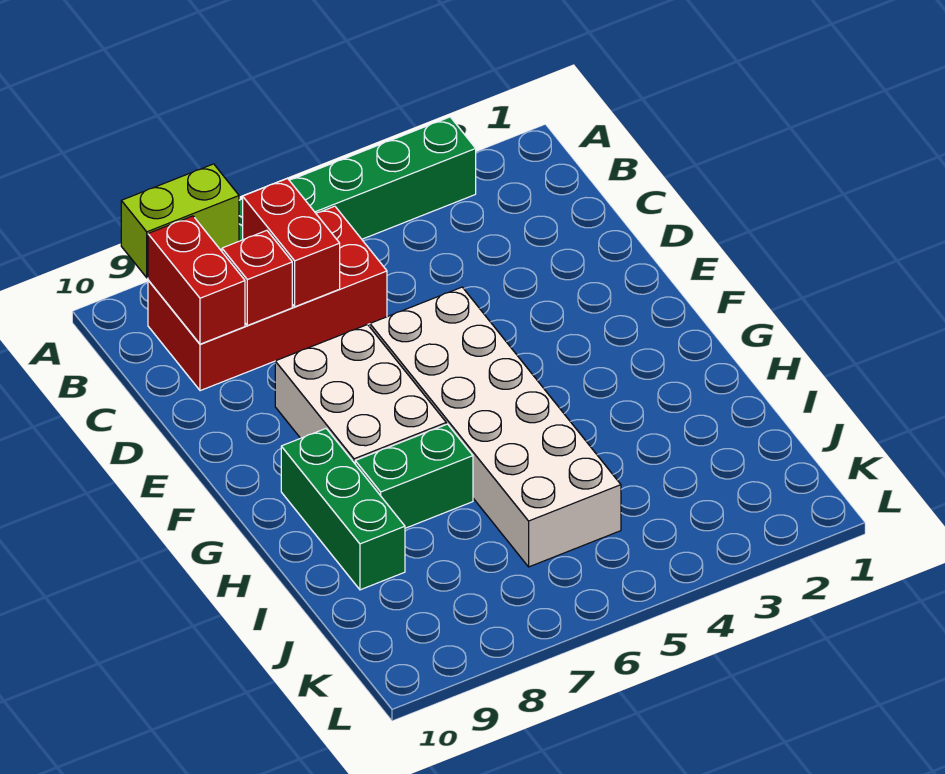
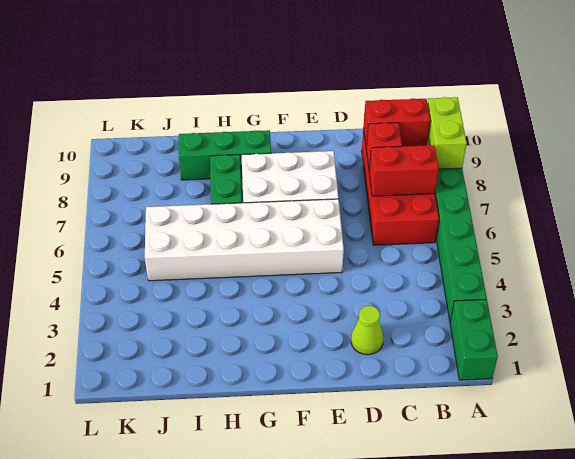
none -> green 1x2 brick [450,299,498,380]
none -> lime 1x1 cone [351,306,384,355]

